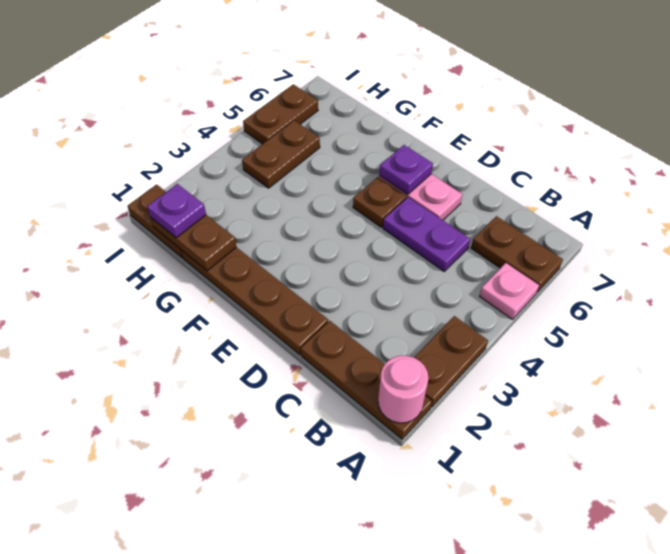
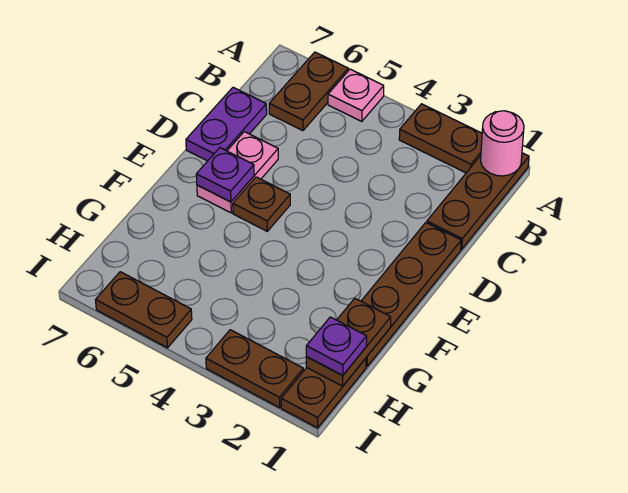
purple 1x2 plate [383,197,470,271] -> purple 1x2 plate moved to [186,87,267,161]
brown 1x2 plate [242,121,320,188] -> brown 1x2 plate moved to [206,330,303,408]

